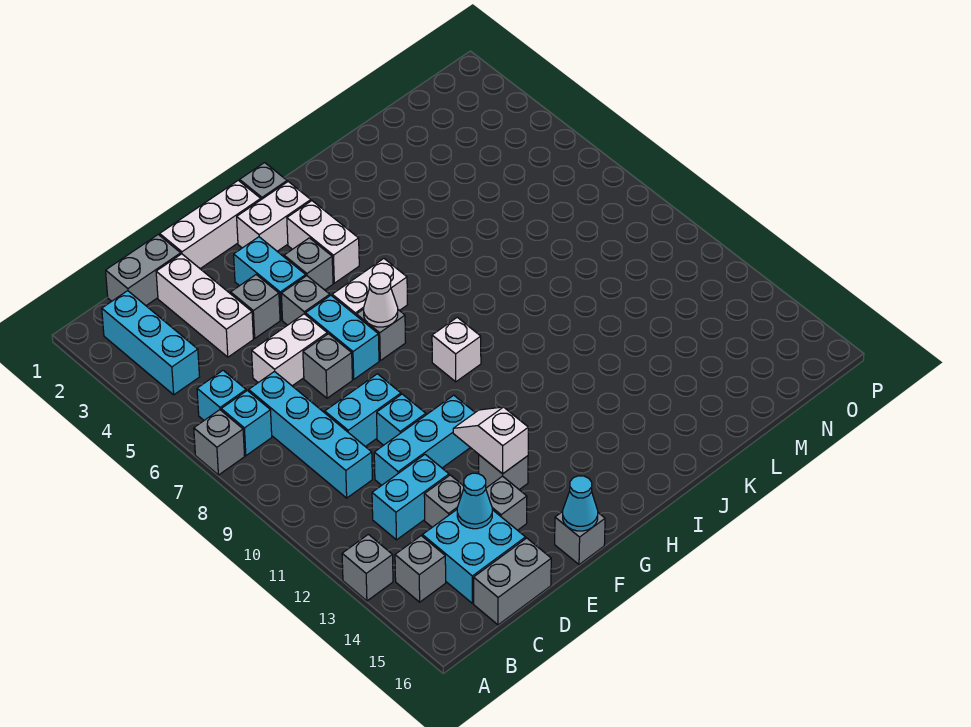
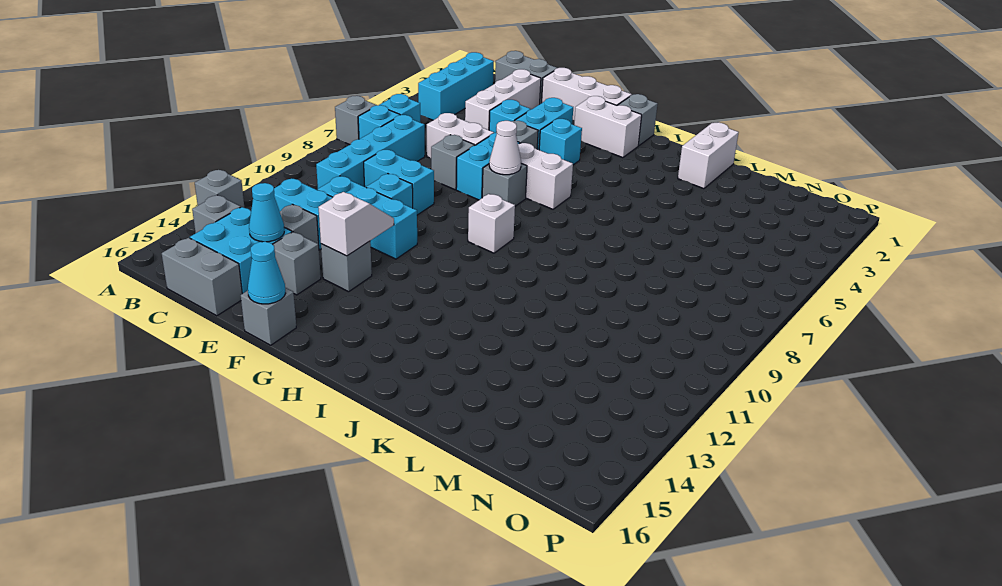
grey 1x1 brick [231,275,280,338] -> cyan 1x1 brick [489,100,531,133]
grey 1x1 brick [284,238,333,290] -> cyan 1x1 brick [539,119,582,165]
white 1x2 brick [287,201,359,283] -> white 1x2 brick moved to [678,122,739,189]

